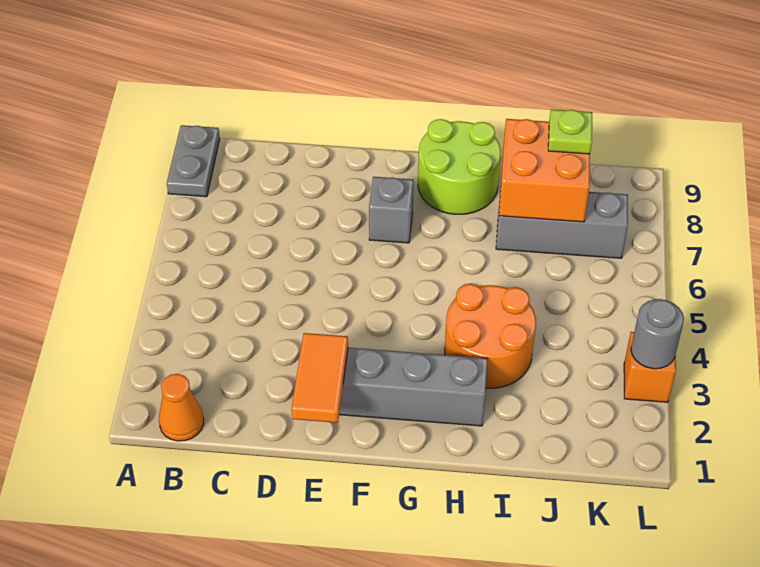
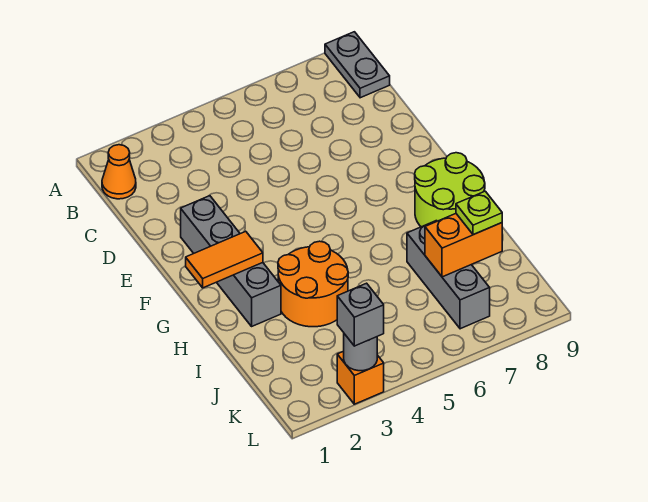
grey 1x2 plate [167,125,220,197] -> grey 1x2 plate turned to [325,32,390,98]
orange 1x2 tile [292,333,348,423] -> orange 1x2 tile moved to [186,231,263,288]
grey 1x1 brick [369,177,413,243] -> grey 1x1 brick moved to [337,283,384,346]
orange 2x2 brick [499,119,590,222] -> orange 1x2 brick [425,214,502,277]

